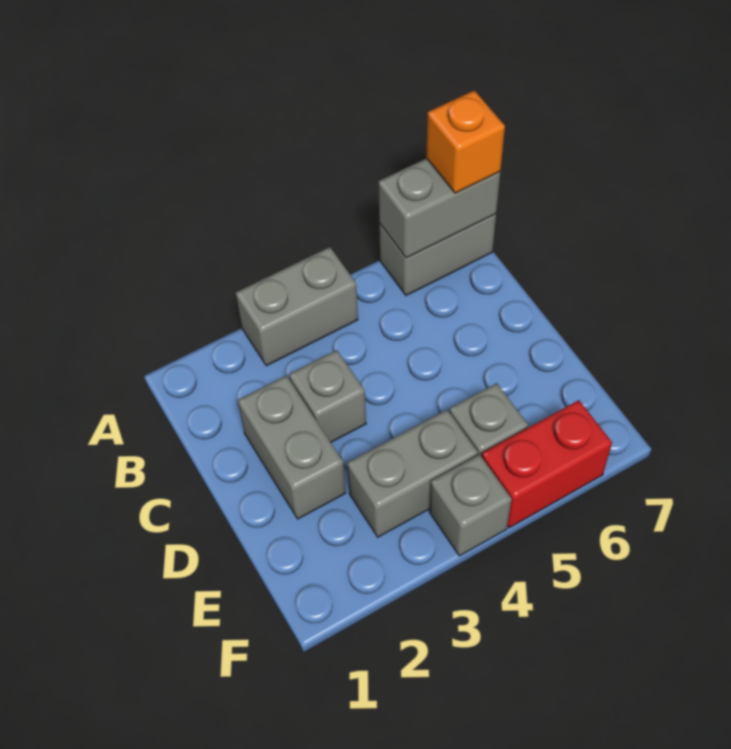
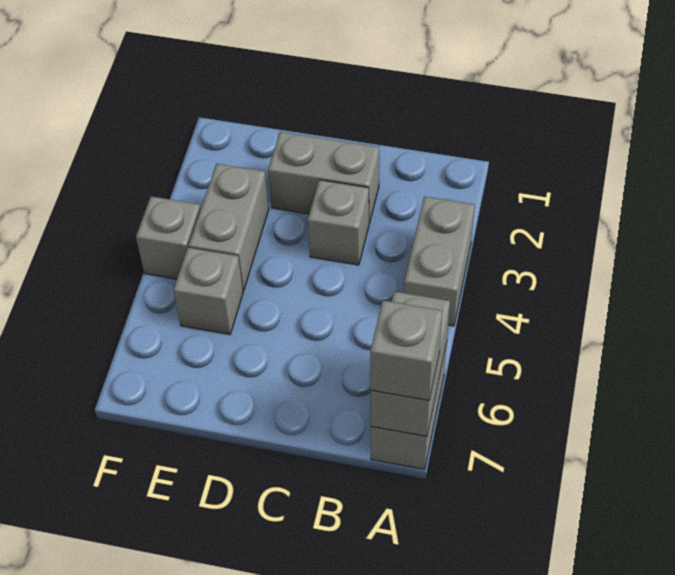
orange 1x1 brick [426,90,505,193] -> grey 1x1 brick [370,301,442,400]
red 1x2 brick [482,400,612,528] -> none

